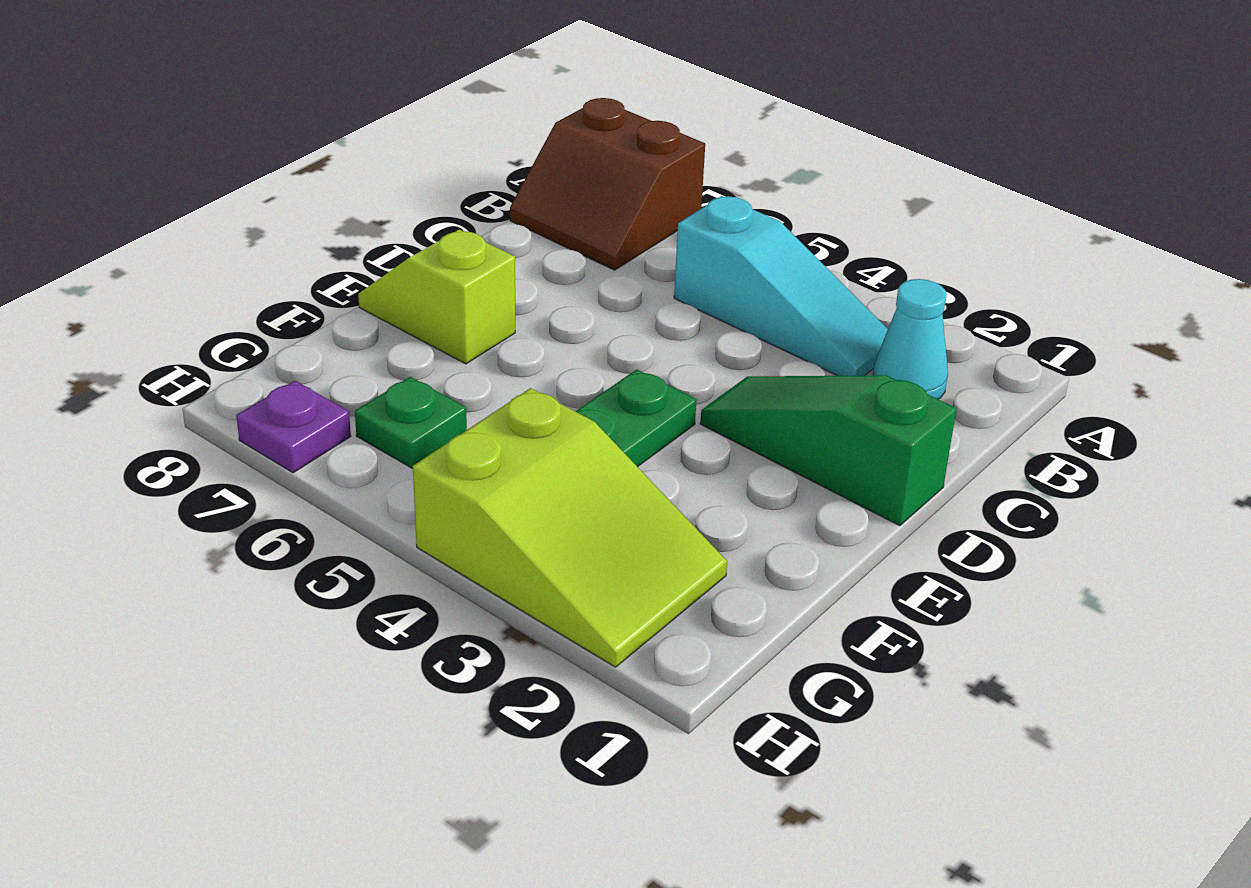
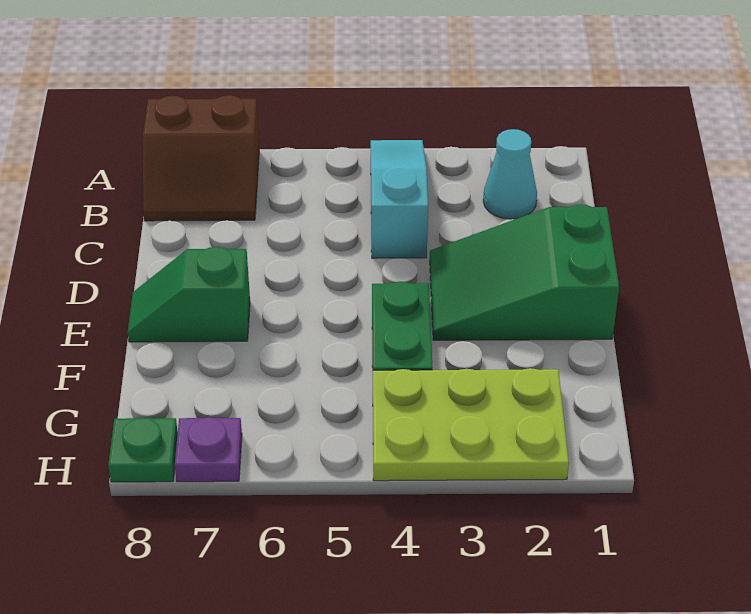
cyan 1x3 slope [674,196,888,376] -> cyan 1x3 slope turned to [371,140,428,258]
green 1x3 slope [700,375,957,526] -> green 2x3 slope [430,204,619,340]
lime 1x2 slope [358,230,515,364] -> green 1x2 slope [128,247,250,342]
lime 2x3 slope [413,388,727,667] -> lime 2x3 plate [373,368,569,481]
green 1x1 plate [355,377,467,468] -> green 1x1 plate moved to [108,418,178,482]

